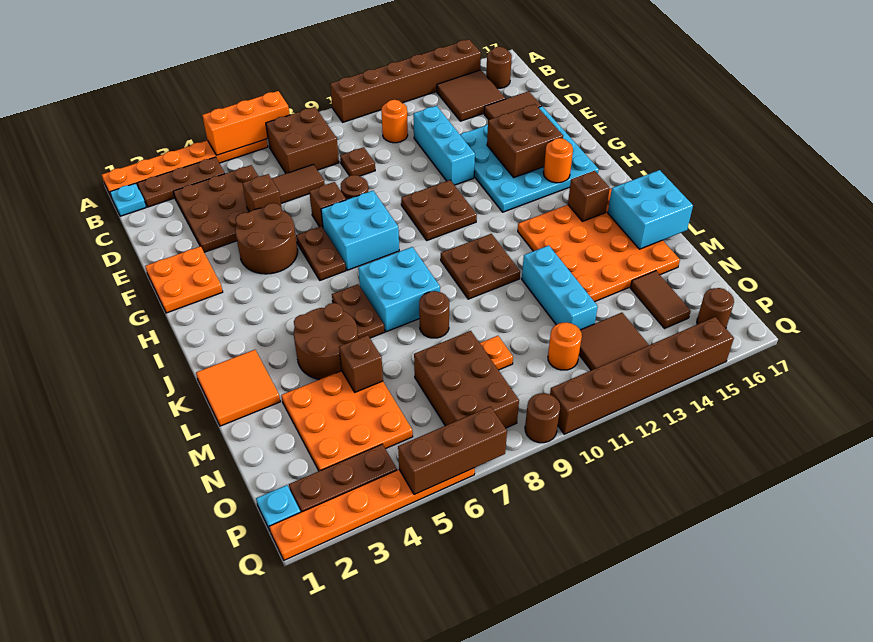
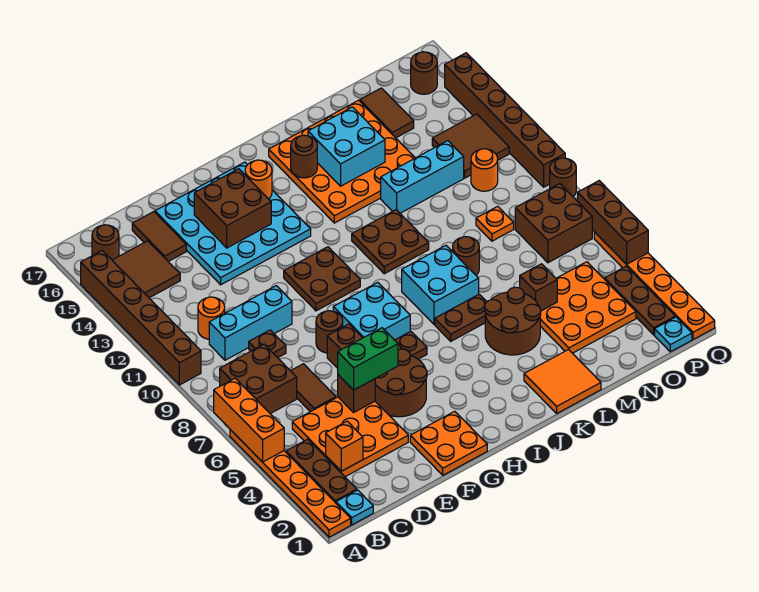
brown 3x3 plate [173,165,258,252] -> orange 3x3 plate [292,397,408,477]
none -> orange 1x1 brick [326,421,363,471]
cyan 1x3 brick [413,106,475,185] -> cyan 1x3 brick moved to [209,286,292,360]
none -> green 1x2 brick [338,328,398,390]
brown 1x1 brick [568,171,610,221] -> brown 1x1 round brick [291,135,317,178]
cyan 2x2 brick [608,170,693,249] -> cyan 2x2 brick moved to [308,107,385,186]
brown 2x3 brick [414,331,519,428] -> brown 2x2 brick [515,184,592,263]
brown 1x2 tile [631,271,691,328] -> brown 1x2 tile turned to [360,88,414,138]

